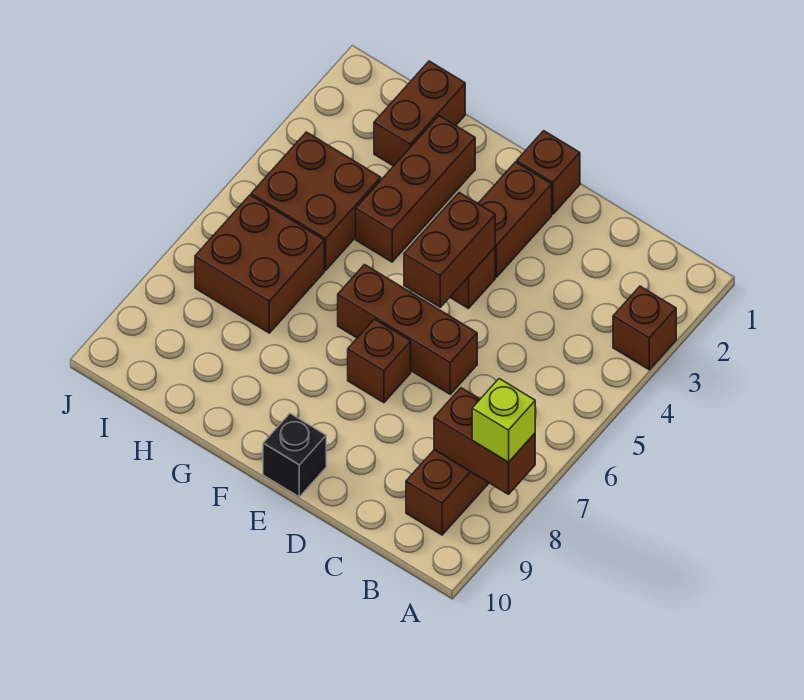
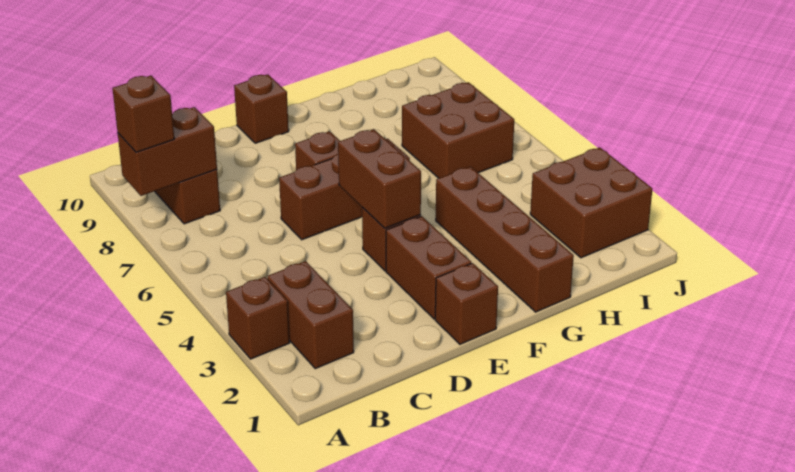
lime 1x1 brick [472,379,535,462] -> brown 1x1 brick [113,76,174,152]
black 1x1 brick [263,413,326,497] -> brown 1x1 brick [234,74,289,143]
brown 1x3 brick [356,116,475,262] -> brown 1x4 brick [436,167,574,312]
brown 1x2 brick [374,61,465,166] -> brown 1x2 brick moved to [267,261,354,369]
brown 2x2 brick [251,132,381,270] -> brown 2x2 brick moved to [530,147,652,258]

